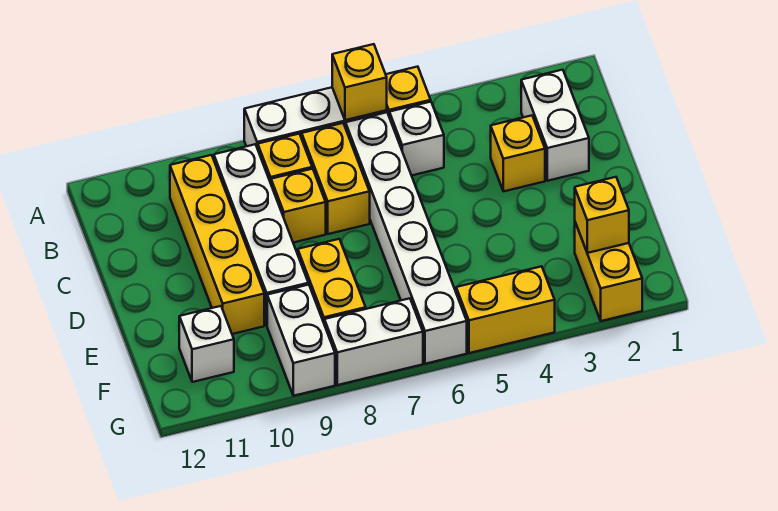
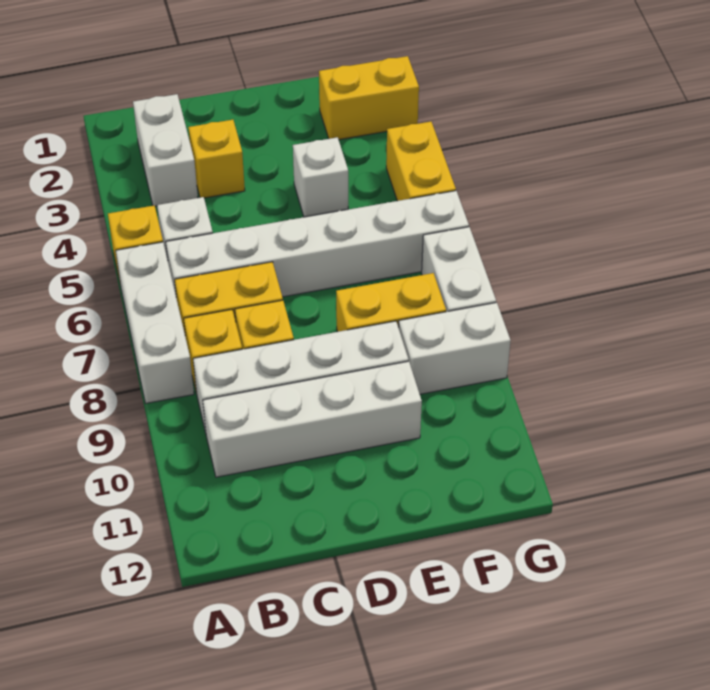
yellow 1x1 brick [332,44,387,120] -> none
white 1x2 brick [521,70,589,181] -> white 1x2 brick turned to [133,94,198,206]
yellow 1x4 brick [170,155,264,334] -> white 1x4 brick [203,361,422,477]
yellow 1x1 brick [575,177,629,253] -> none
white 1x1 brick [179,306,234,382] -> white 1x1 brick moved to [293,137,348,217]

